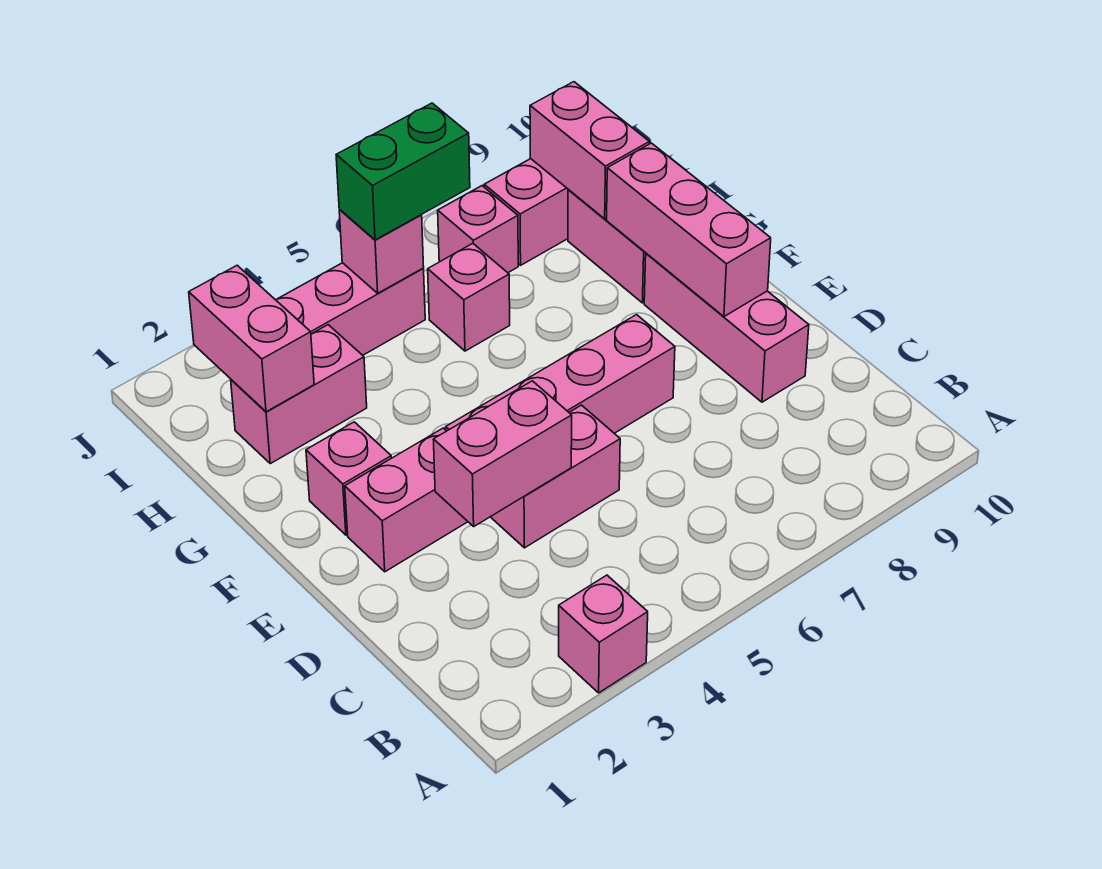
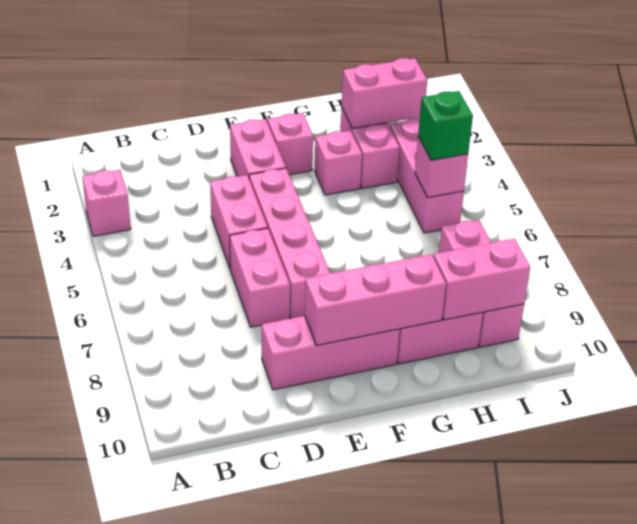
pink 1x2 brick [433,381,572,526] -> pink 1x2 brick moved to [230,228,290,327]
pink 1x1 brick [428,243,510,351] -> pink 1x1 brick moved to [314,131,362,195]
green 1x2 brick [336,103,470,240] -> green 1x1 brick [418,91,473,160]

